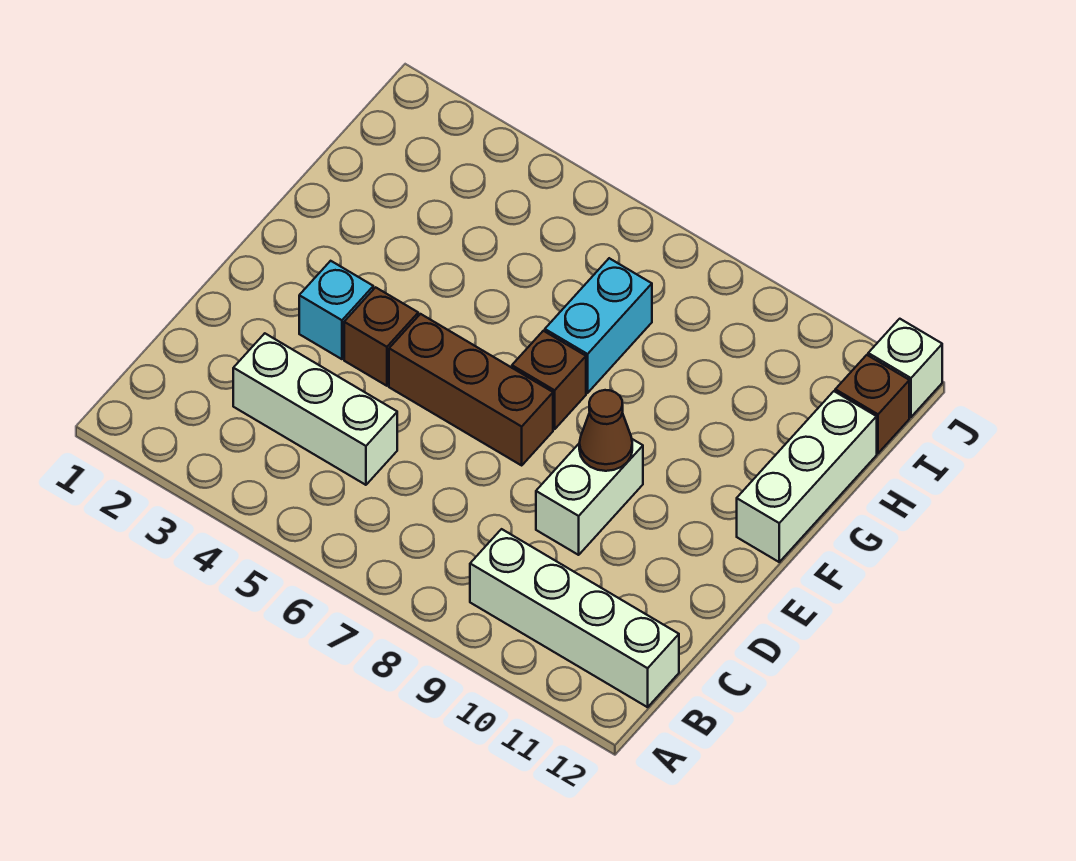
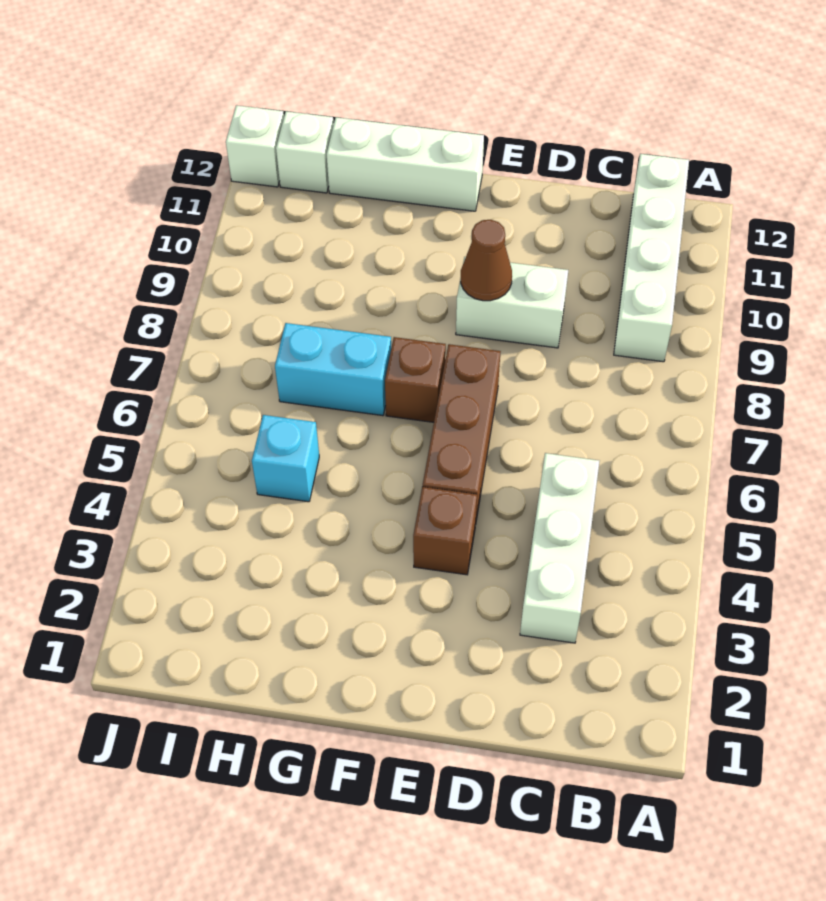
cyan 1x1 brick [299,261,373,359] -> cyan 1x1 brick moved to [252,415,319,502]
brown 1x1 brick [835,355,909,453] -> white 1x1 brick [276,111,334,193]

